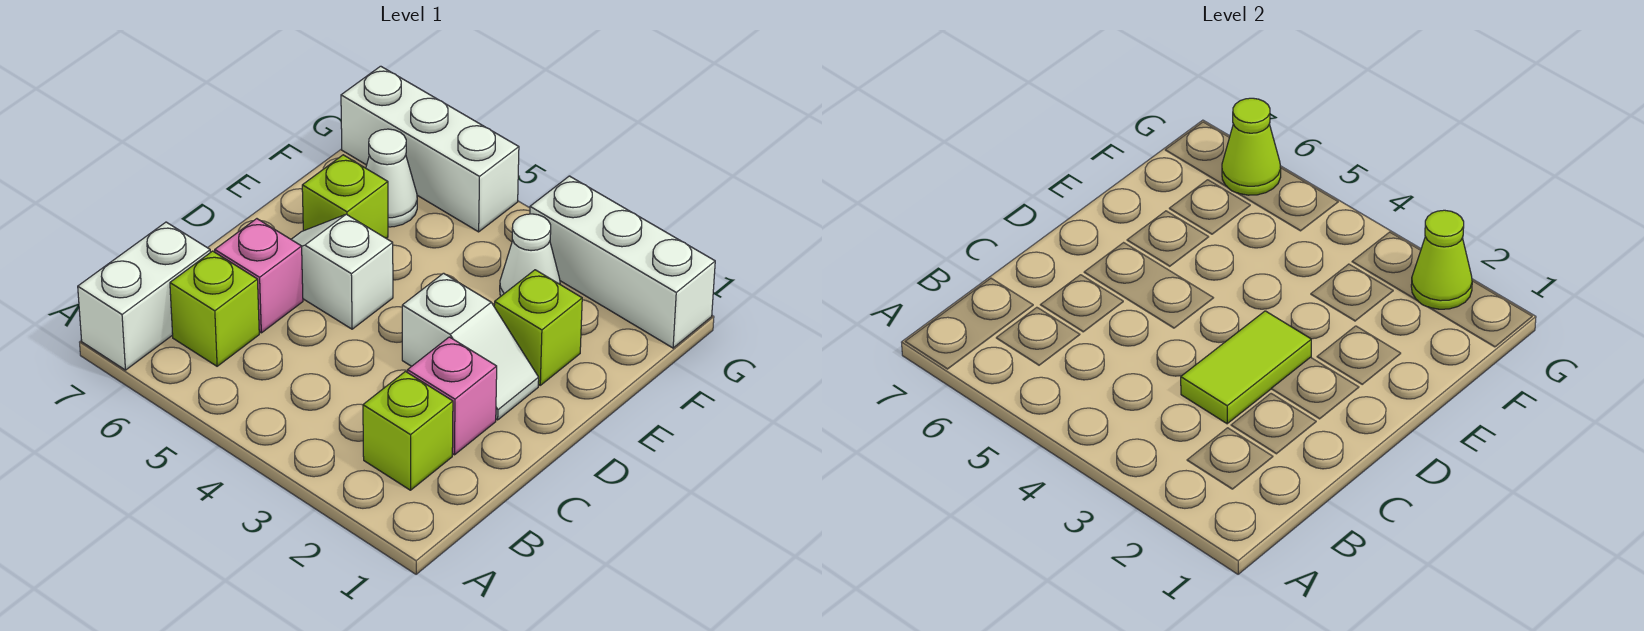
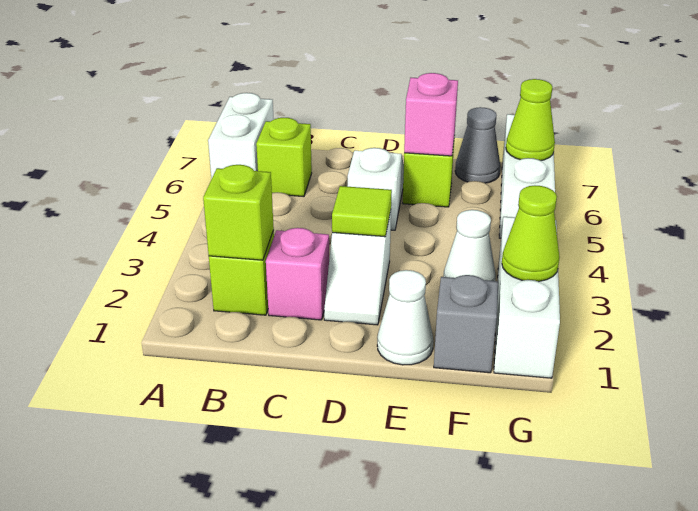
white 1x2 brick [78,222,210,370] -> white 1x2 brick turned to [208,93,274,179]
lime 1x2 tile [1181,311,1311,424] -> lime 1x1 tile [332,186,392,237]
pink 1x1 brick [215,219,303,333] -> pink 1x1 brick moved to [404,73,458,156]
lime 1x1 brick [494,270,582,385] -> lime 1x1 brick moved to [203,165,274,260]
none -> grey 1x1 brick [434,275,498,373]
white 1x1 cone [366,129,417,227] -> white 1x1 cone moved to [377,270,433,365]
none -> grey 1x1 cone [455,107,500,183]

